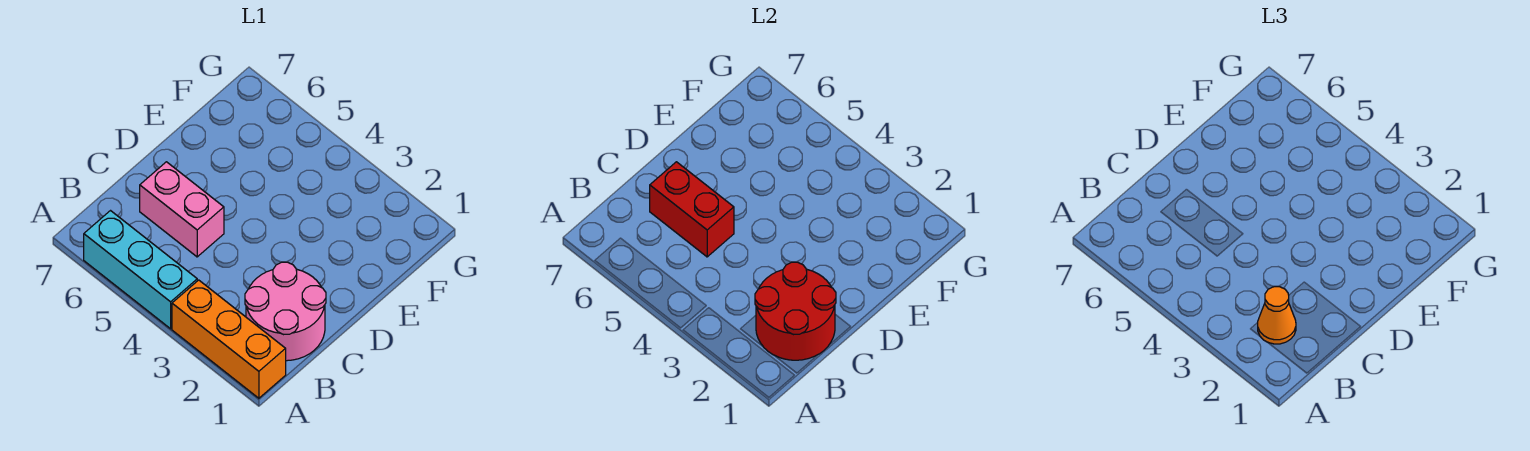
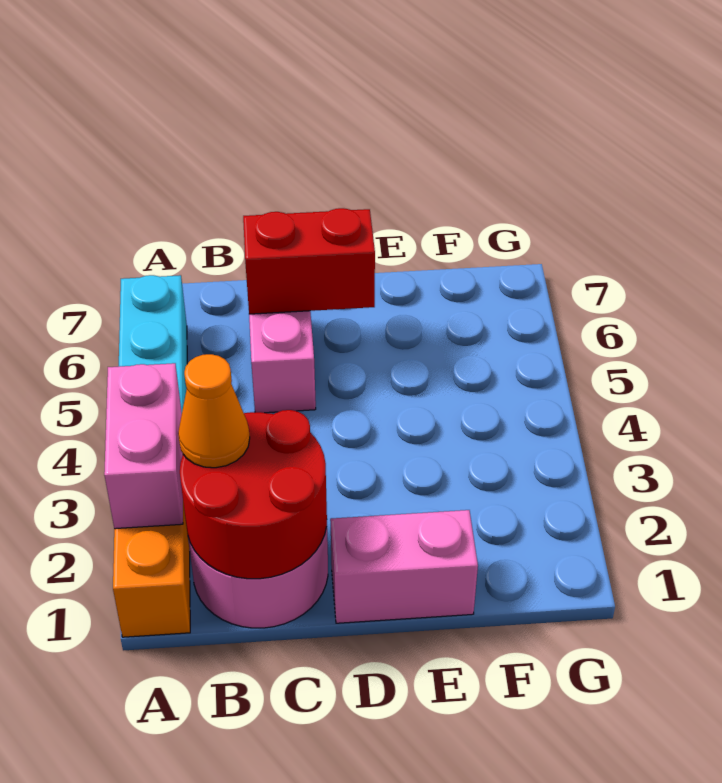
none -> pink 1x2 brick [104,363,183,529]
red 1x2 brick [650,162,734,257] -> red 1x2 brick turned to [243,208,375,314]
none -> pink 1x2 brick [330,510,478,623]

